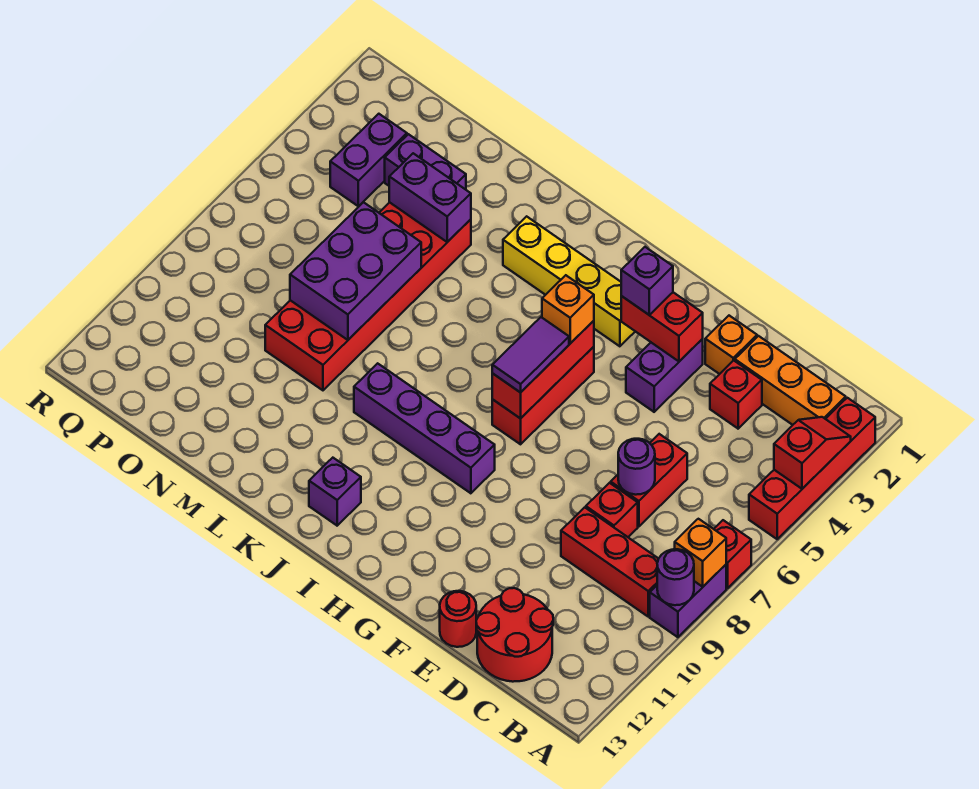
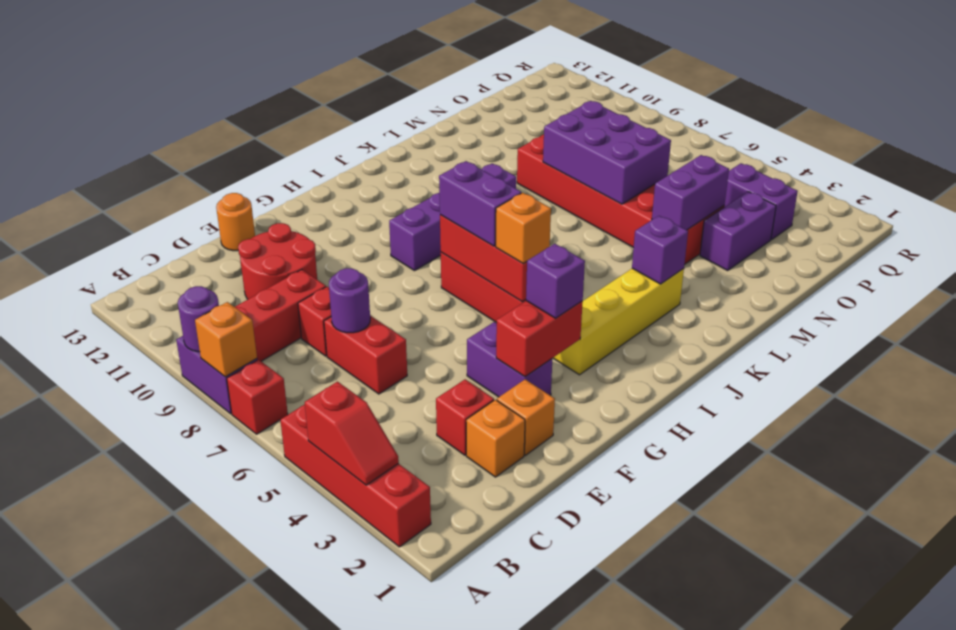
orange 1x3 brick [735,336,846,425] -> orange 1x1 brick [466,400,525,477]
red 2x2 round brick [476,588,553,682] -> red 2x2 round brick moved to [238,223,317,299]
red 1x1 round brick [440,591,476,647] -> orange 1x1 round brick [216,193,255,251]
purple 1x2 tile [492,317,569,393] -> purple 1x2 brick [439,161,521,246]
purple 1x1 brick [309,458,361,526] -> purple 1x1 brick moved to [632,216,688,284]

